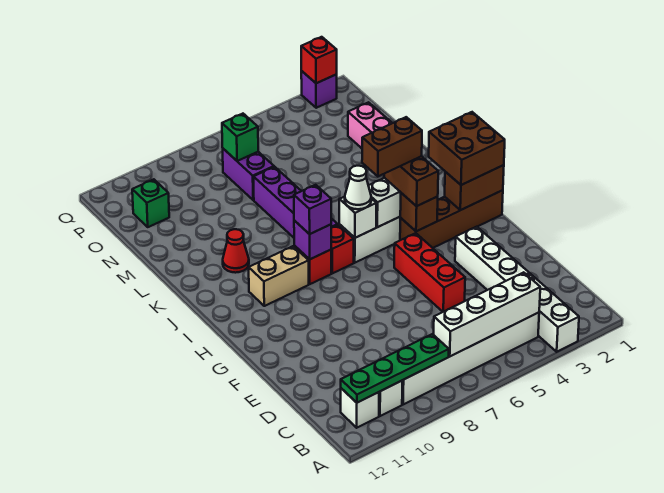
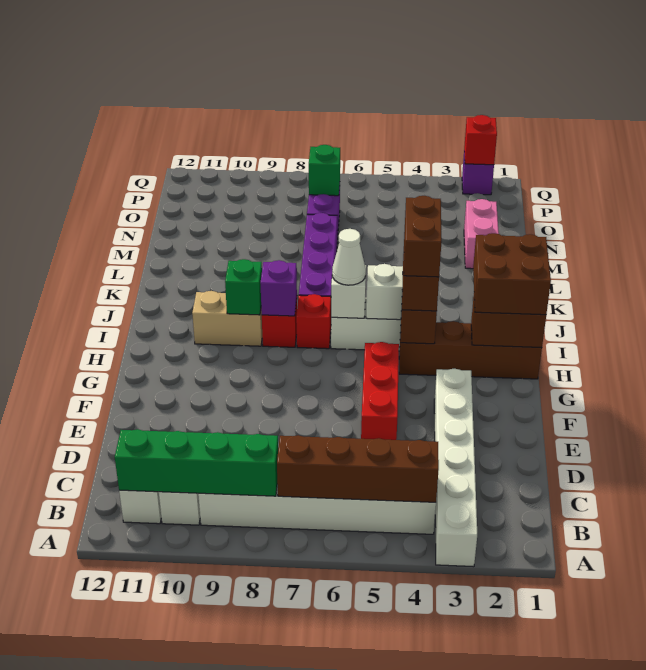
white 1x4 brick [434,272,540,356] -> brown 1x4 brick [277,435,439,502]
green 1x4 plate [341,334,449,403] -> green 1x4 brick [115,429,278,496]
brown 1x2 brick [362,117,422,177] -> brown 1x2 brick turned to [404,196,441,277]
purple 1x1 brick [294,185,331,234] -> none
red 1x1 cone [223,229,249,273] -> none
green 1x1 brick [132,179,169,227] -> green 1x1 brick moved to [225,259,262,315]

